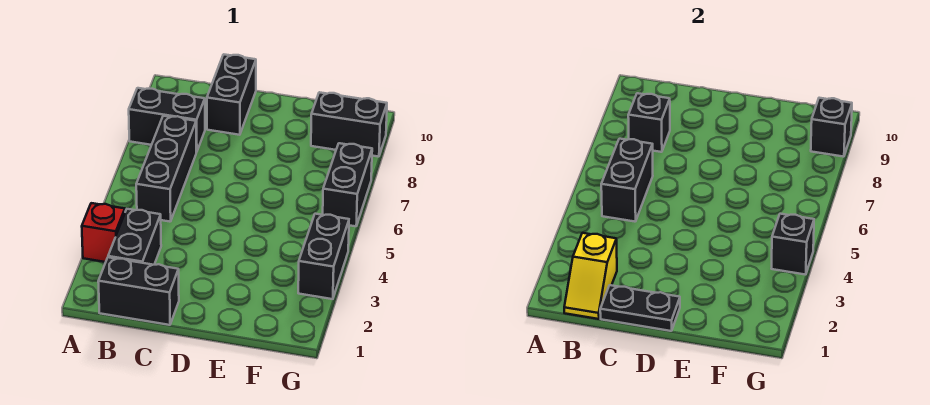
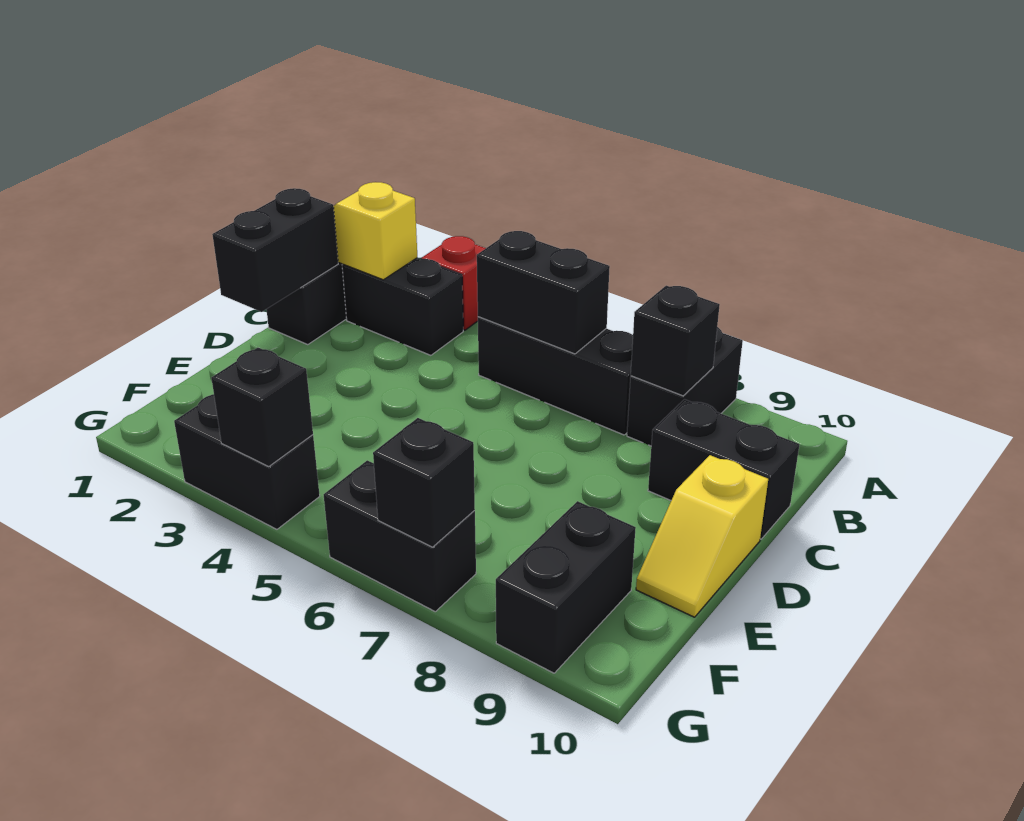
black 1x2 plate [600,285,680,331] -> black 1x2 brick [212,188,338,312]
none -> yellow 1x2 slope [636,455,768,617]
black 1x1 brick [811,98,852,157] -> black 1x1 brick moved to [373,418,475,547]

